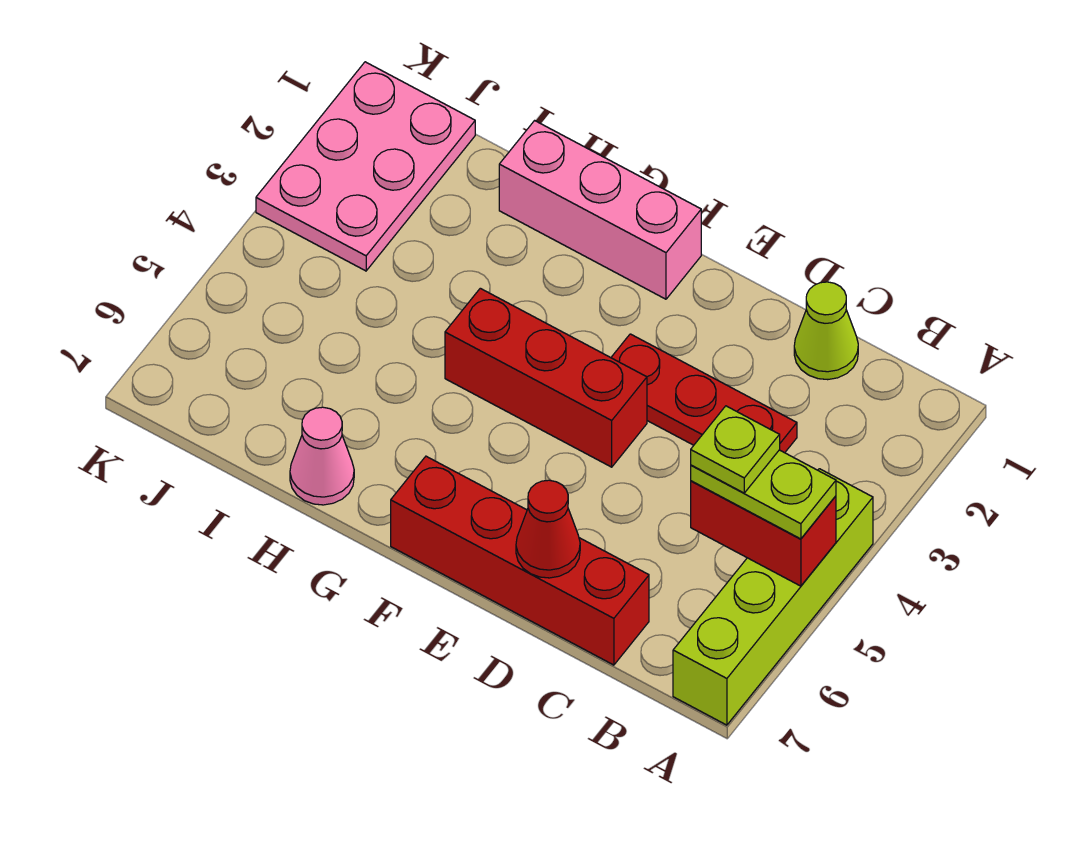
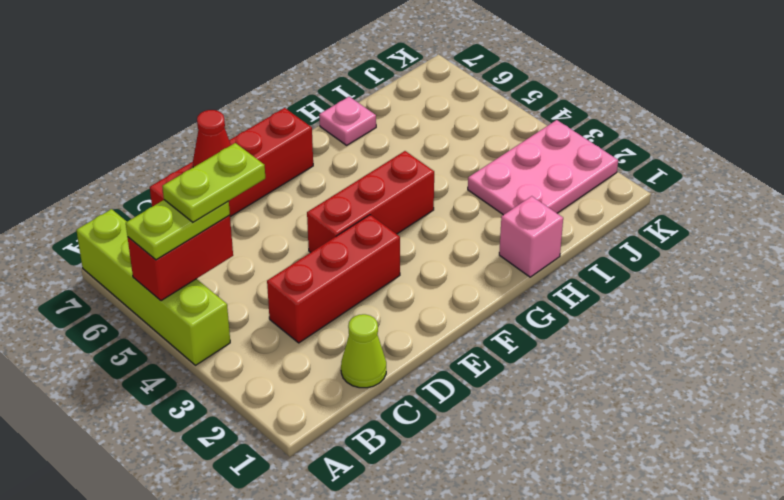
lime 1x1 plate [691,406,780,493] -> lime 1x2 plate [162,143,265,222]
red 1x3 plate [611,334,797,453] -> red 1x3 brick [267,215,400,343]
pink 1x3 brick [499,121,701,299] -> pink 1x1 brick [499,196,563,277]
pink 1x1 cone [290,407,354,505] -> pink 1x1 plate [319,97,376,145]
pink 2x3 plate [256,62,475,271] -> pink 2x3 plate turned to [468,120,618,215]

